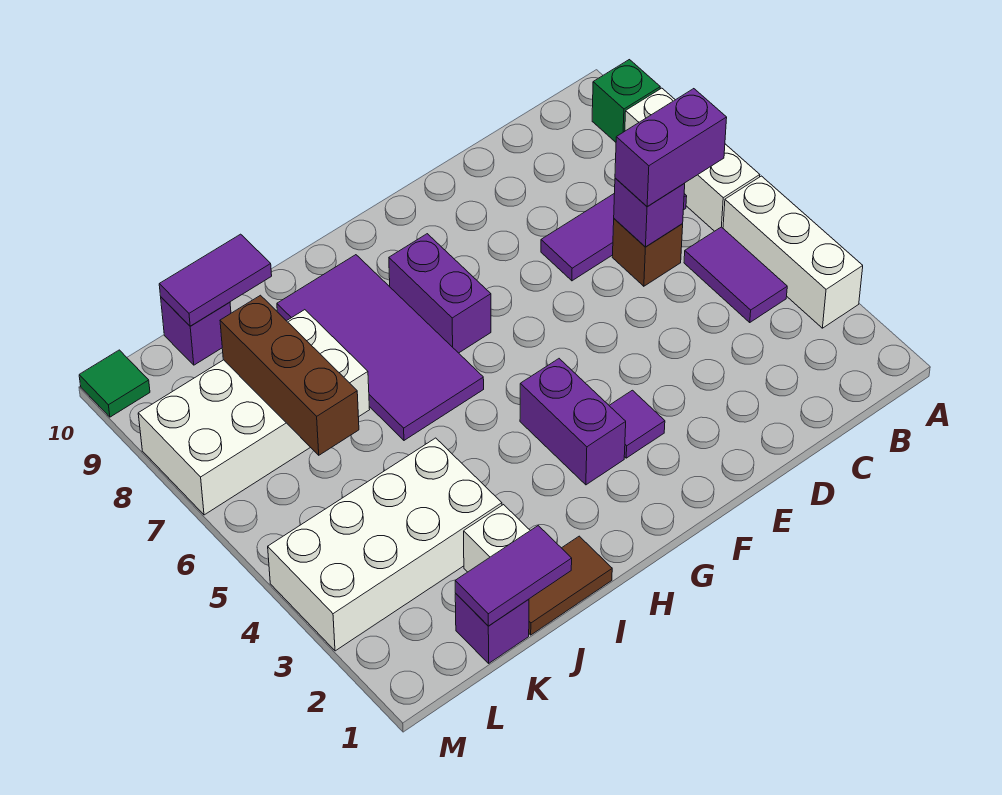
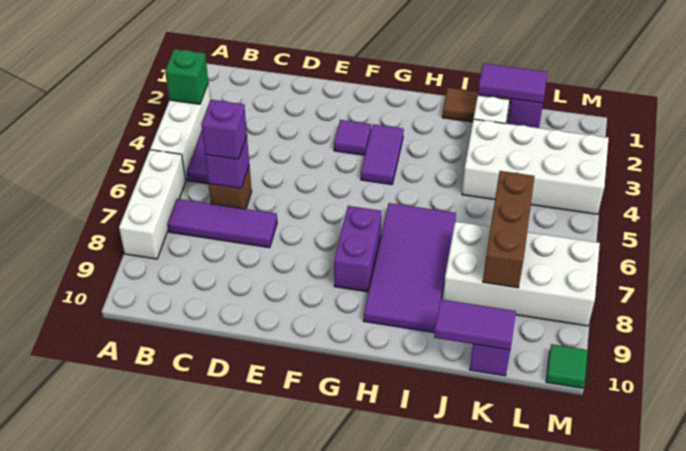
green 1x1 brick [592,60,660,142] -> green 1x1 brick moved to [165,49,208,104]
purple 1x2 brick [615,89,727,207] -> purple 1x1 brick [201,100,247,159]
purple 1x2 brick [520,359,626,485] -> purple 1x2 tile [361,124,404,185]

